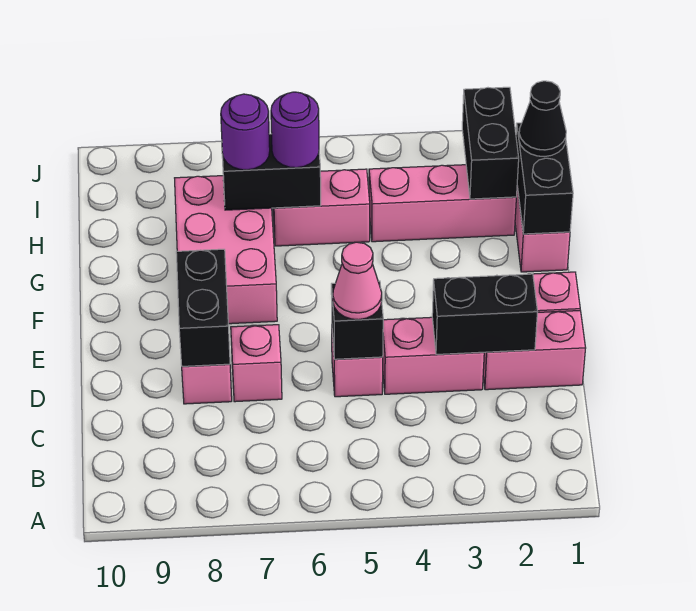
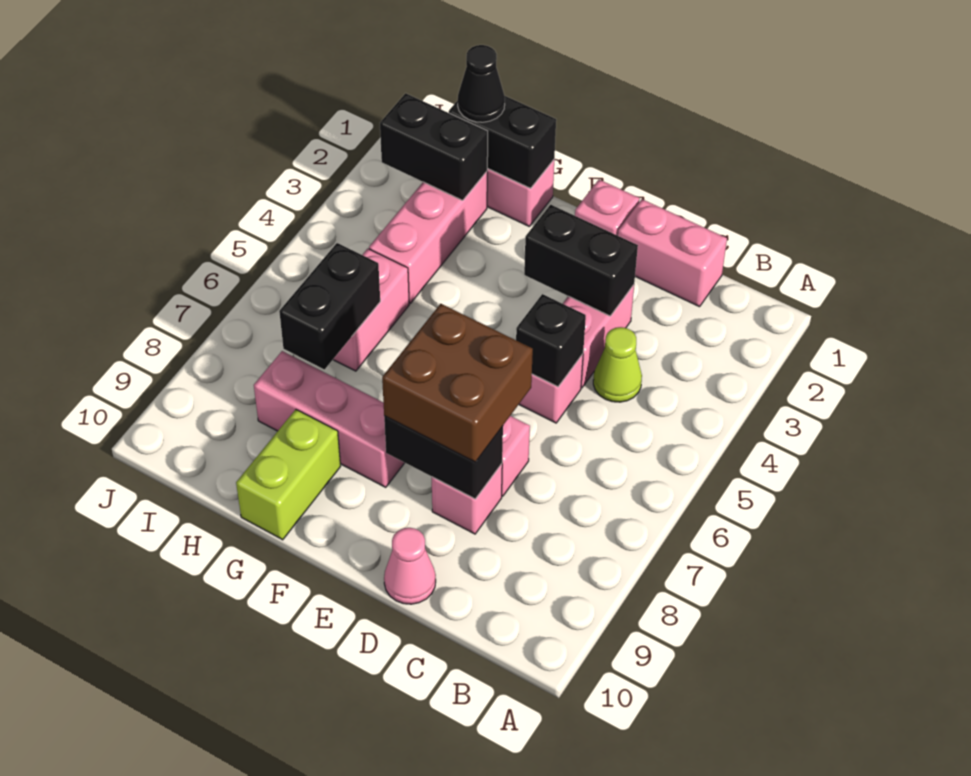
none -> lime 1x1 cone [593,327,642,402]
pink 1x2 brick [483,311,586,390] -> pink 1x2 brick turned to [618,199,727,307]
black 1x2 brick [432,274,537,354] -> black 1x2 brick turned to [524,205,638,316]
pink 1x1 cone [333,242,382,320] -> pink 1x1 cone moved to [384,528,436,604]
none -> brown 2x2 brick [382,304,533,462]
pink 2x3 brick [175,176,277,324] -> pink 1x3 brick [254,351,404,487]
none -> lime 1x2 brick [236,410,341,540]
purple 1x1 round brick [271,92,319,168] -> none
purple 1x1 round brick [221,94,270,170] -> none

